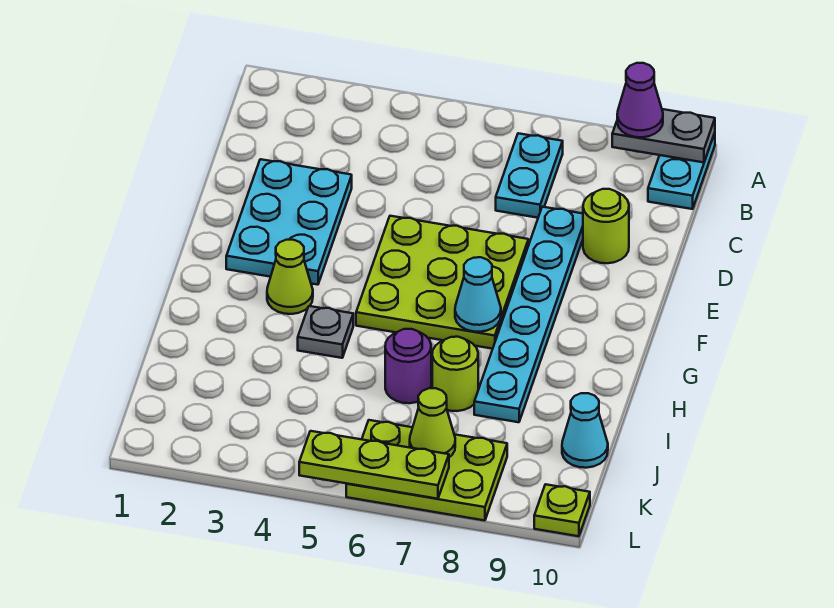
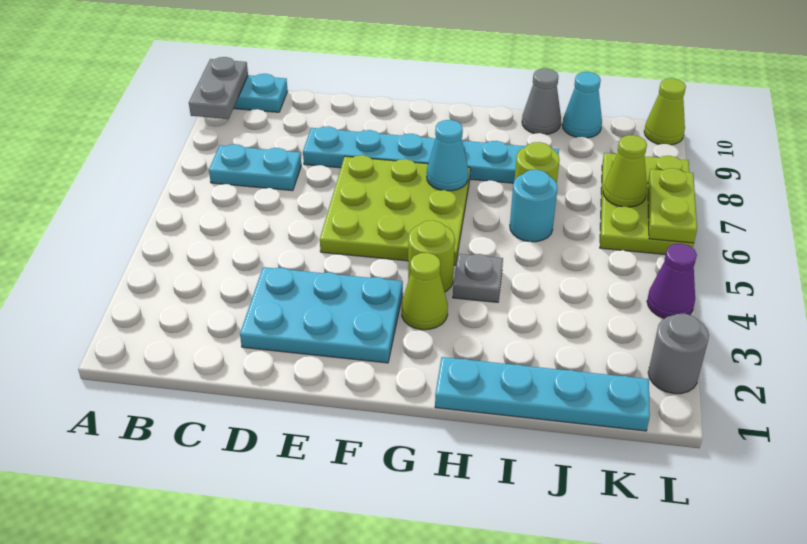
purple 1x1 cone [617,63,663,137] -> purple 1x1 cone moved to [647,244,697,319]
lime 1x1 round brick [583,189,629,263] -> lime 1x1 round brick moved to [408,220,455,292]
none -> cyan 1x4 plate [435,357,650,431]
purple 1x1 round brick [385,329,431,403] -> cyan 1x1 round brick [510,170,557,242]
none -> grey 1x1 cone [522,69,561,135]
none -> grey 1x1 round brick [648,313,709,394]
lime 1x3 plate [299,431,449,499] -> lime 1x2 plate [648,168,697,243]
lime 1x1 plate [534,484,590,536] -> lime 1x1 cone [644,78,686,145]

